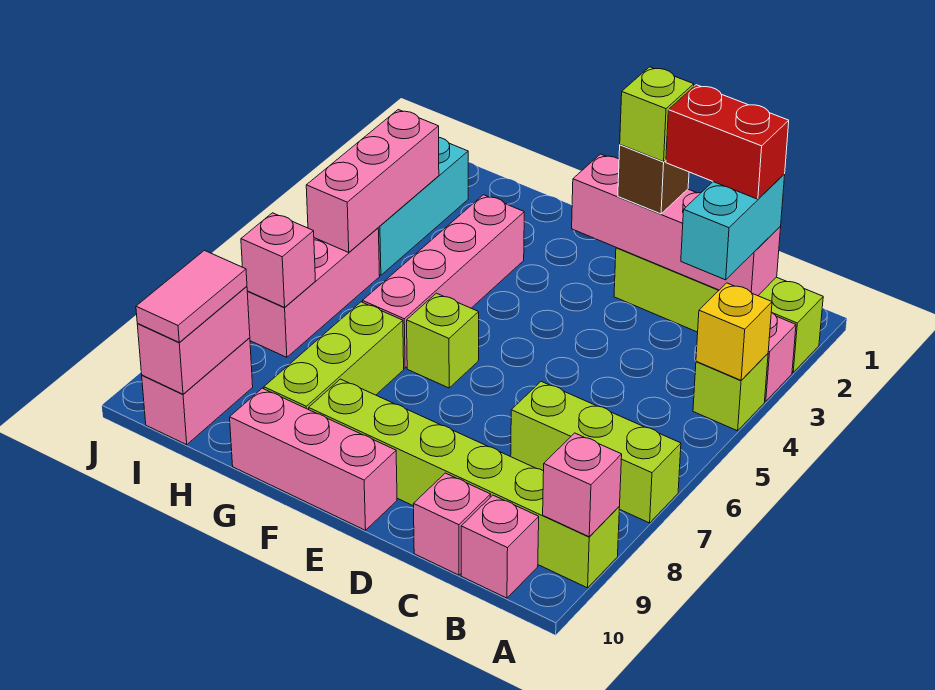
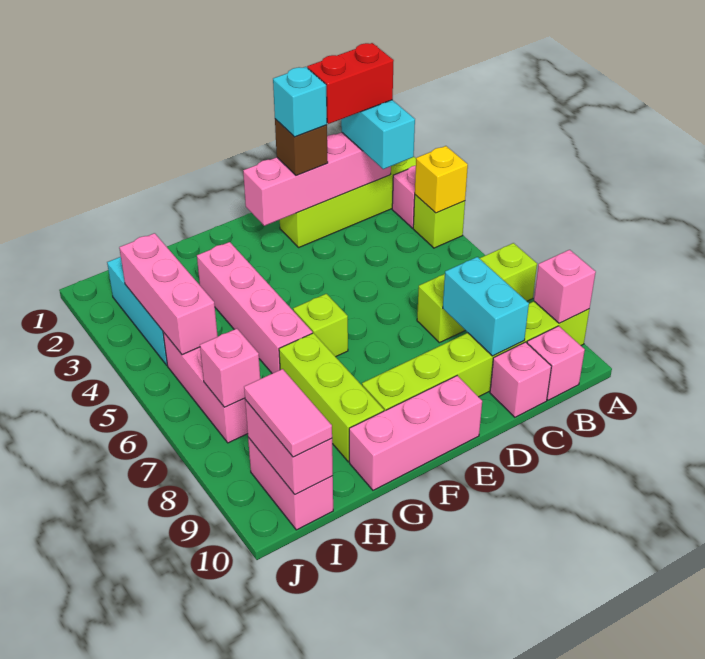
none -> cyan 1x2 brick [443,257,529,356]
lime 1x1 brick [620,67,694,162] -> cyan 1x1 brick [273,67,327,137]

